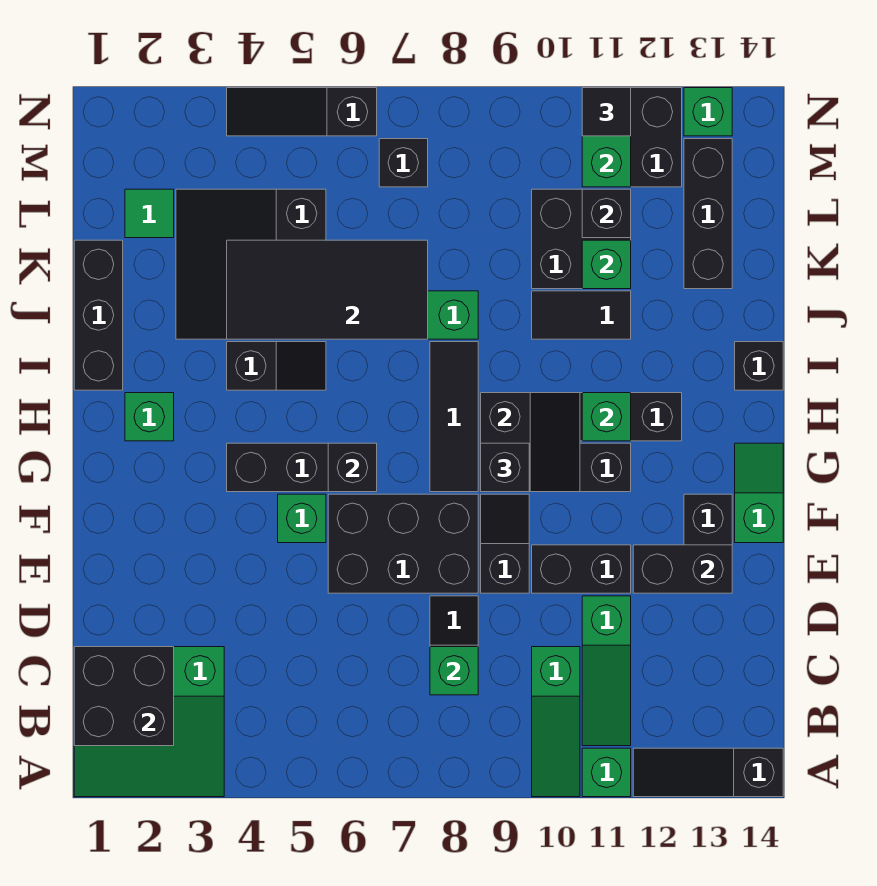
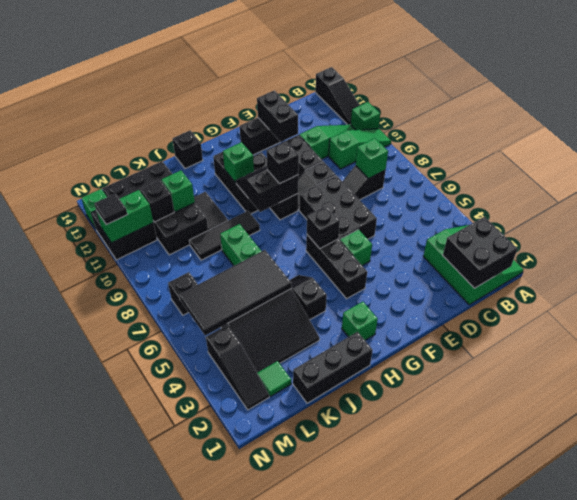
green 1x2 slope [735,443,783,543] -> none
black 1x3 tile [430,342,478,492] -> black 1x3 tile moved to [189,211,260,260]
black 2x4 tile [227,240,428,339] -> black 2x4 tile turned to [179,250,292,336]
black 1x3 slope [227,88,377,136] -> black 1x3 slope moved to [206,325,269,410]

